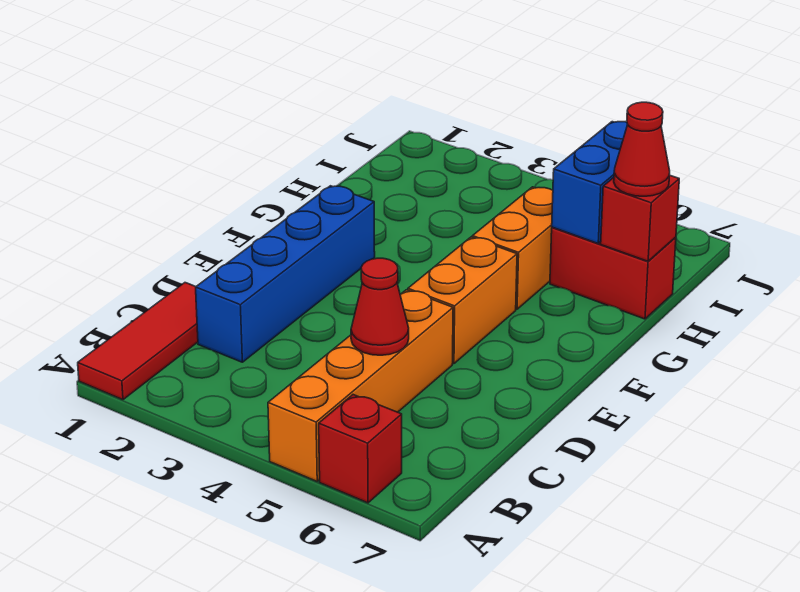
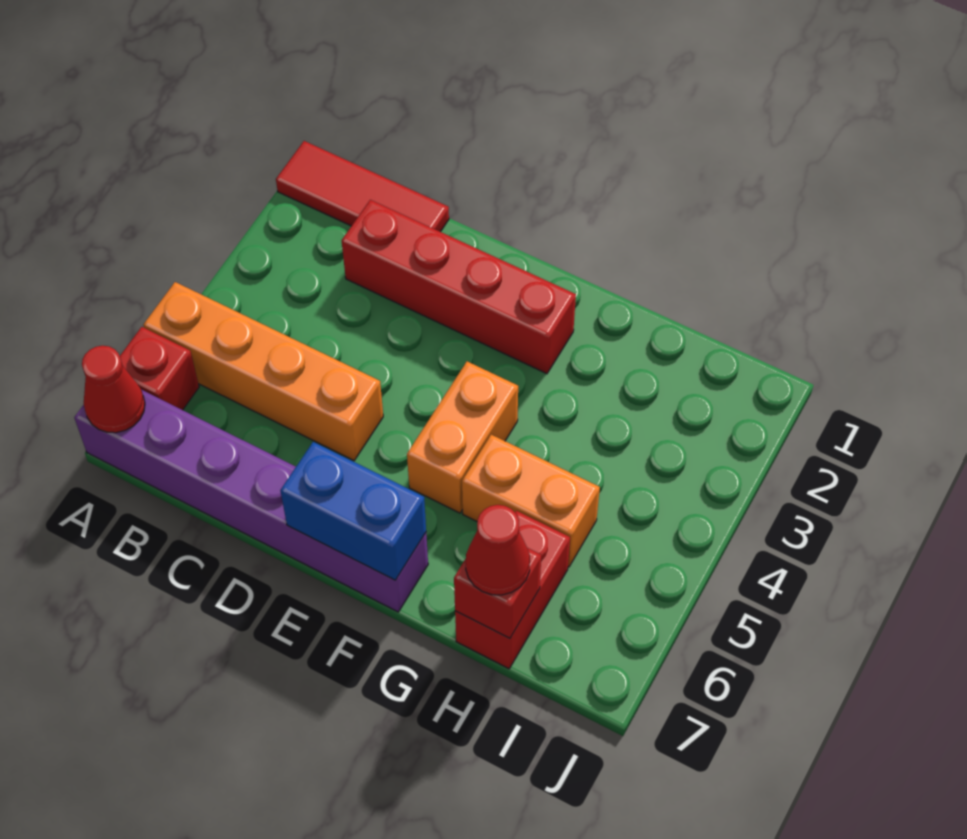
none -> purple 1x6 brick [74,390,428,612]
blue 1x4 brick [196,186,375,362] -> red 1x4 brick [342,200,576,374]
red 1x1 cone [351,258,409,355] -> red 1x1 cone moved to [82,346,145,433]
orange 1x2 brick [408,237,517,364] -> orange 1x2 brick turned to [407,361,518,513]
blue 1x2 brick [552,122,628,243] -> blue 1x2 brick moved to [280,442,426,580]

